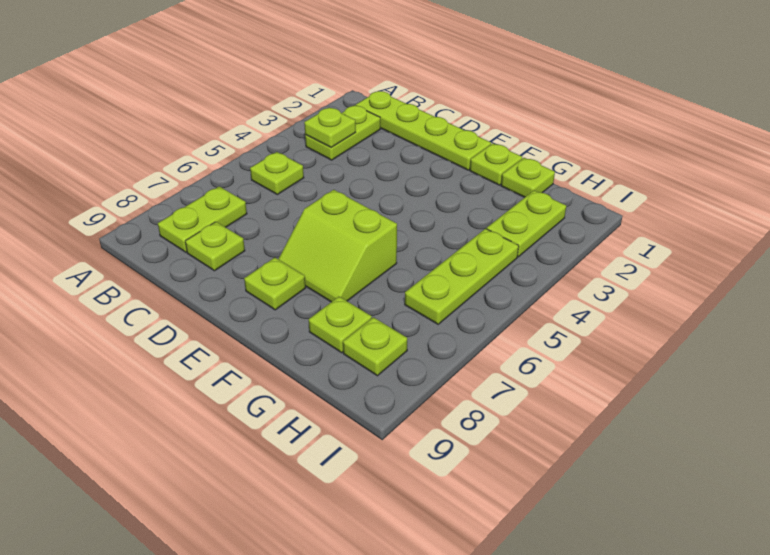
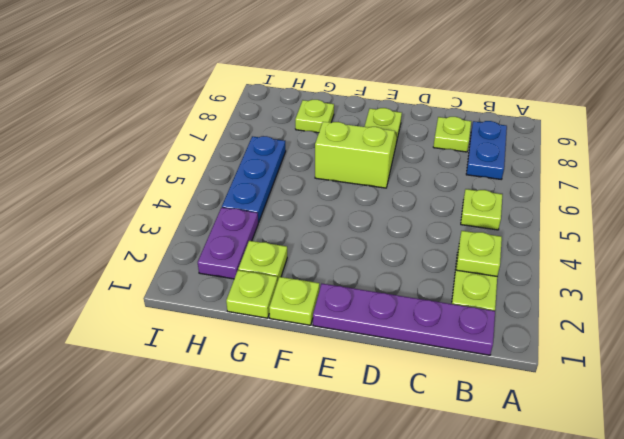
lime 1x4 plate [356,91,491,170] -> purple 1x4 plate [313,284,495,355]
lime 1x2 plate [158,186,247,252] -> blue 1x2 plate [466,121,507,179]
lime 1x2 plate [487,190,566,257] -> purple 1x2 plate [198,208,259,279]
lime 1x3 plate [405,229,519,324] -> blue 1x3 plate [222,136,286,222]
lime 1x1 plate [343,317,407,376] -> lime 1x1 plate moved to [238,241,287,282]

